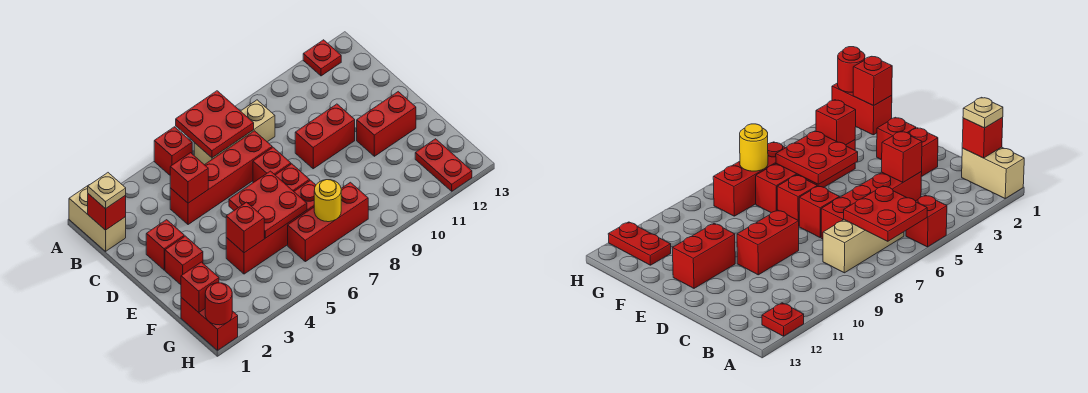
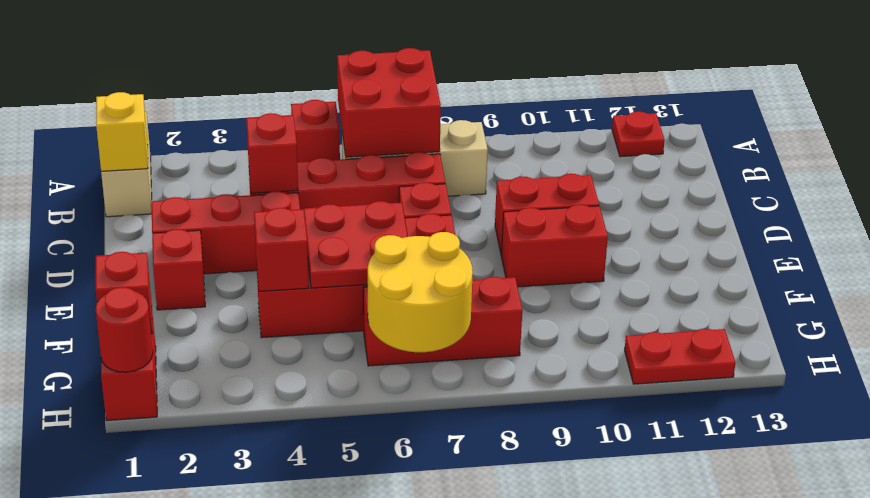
red 2x2 plate [176,91,254,158] -> red 2x2 brick [337,48,441,157]
red 1x1 brick [88,194,126,230] -> yellow 1x1 brick [96,92,148,171]
tan 1x1 plate [88,173,126,209] -> none
red 1x1 brick [146,220,184,270] -> red 1x3 brick [151,191,300,274]
red 1x2 brick [357,92,416,156] -> red 1x2 brick moved to [501,205,608,287]
yellow 1x1 round brick [314,180,341,222] -> yellow 2x2 round brick [368,232,473,352]
red 1x2 plate [415,139,472,191] -> red 1x2 plate turned to [625,329,735,384]

